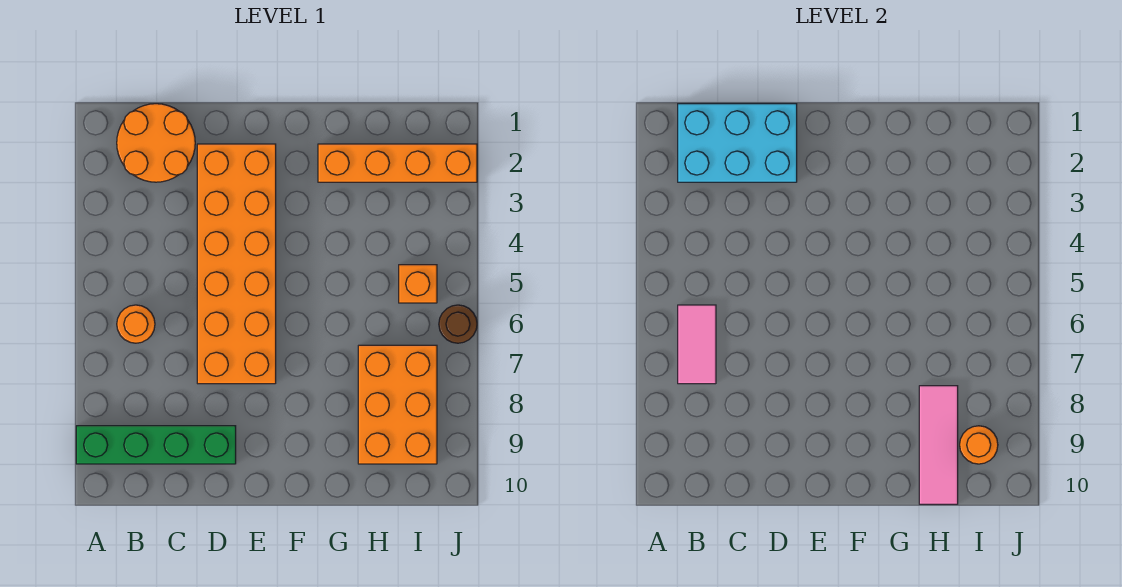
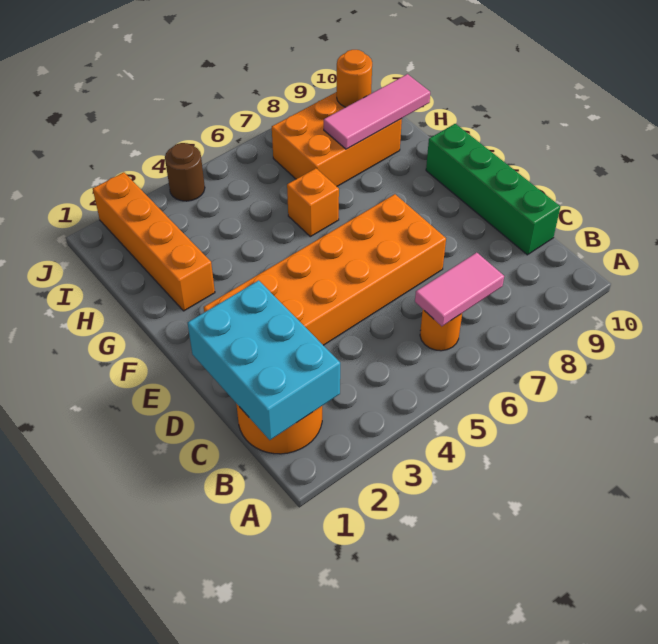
green 1x4 brick [76,426,236,464] -> green 1x4 brick moved to [426,124,560,255]
orange 1x1 brick [399,265,437,303] -> orange 1x1 brick moved to [287,168,339,237]
brown 1x1 round brick [439,305,477,343] -> brown 1x1 round brick moved to [165,143,205,201]

